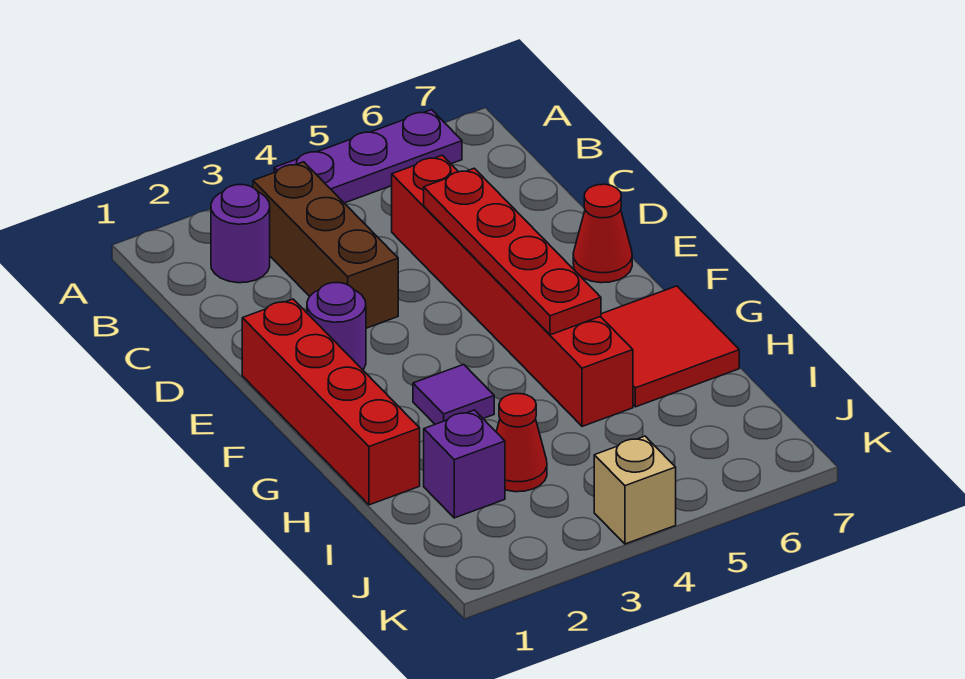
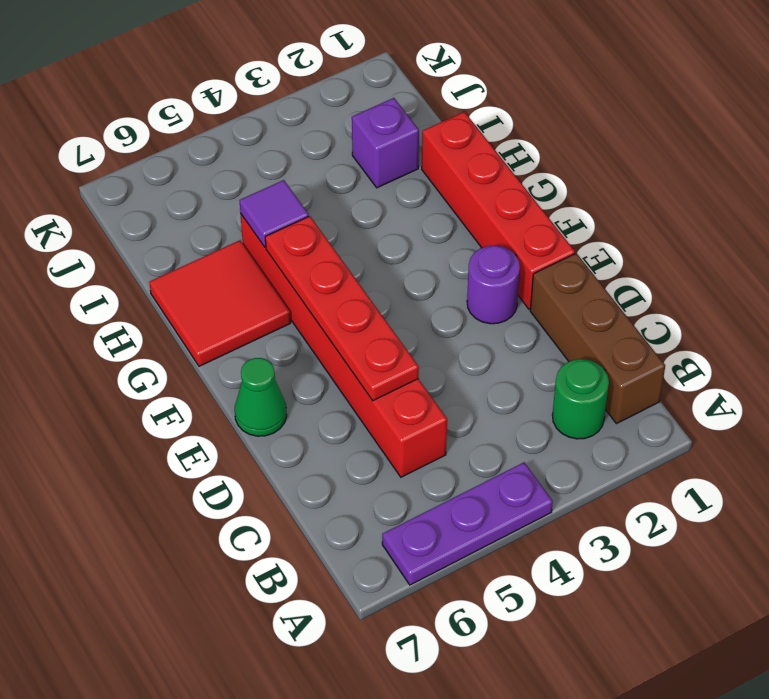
purple 1x1 round brick [211,185,270,283] -> green 1x1 round brick [552,359,609,439]
brown 1x3 brick [253,162,398,328] -> brown 1x3 brick moved to [530,253,665,424]
red 1x1 cone [573,184,632,283] -> green 1x1 cone [235,358,287,436]
purple 1x1 tile [413,364,494,424] -> purple 1x1 tile moved to [239,180,309,247]
red 1x1 cone [496,394,547,492] -> none
tan 1x1 brick [594,436,676,544] -> none

